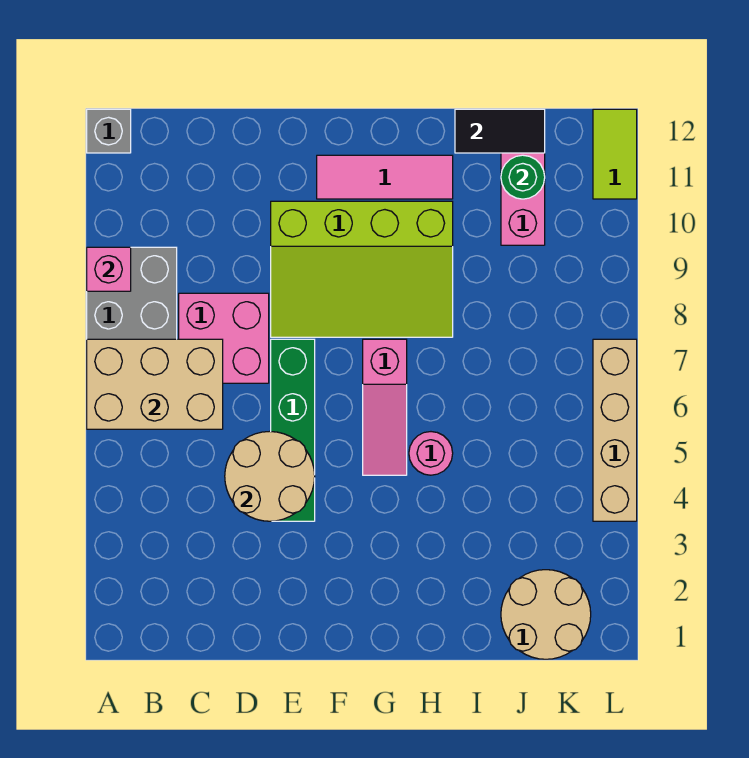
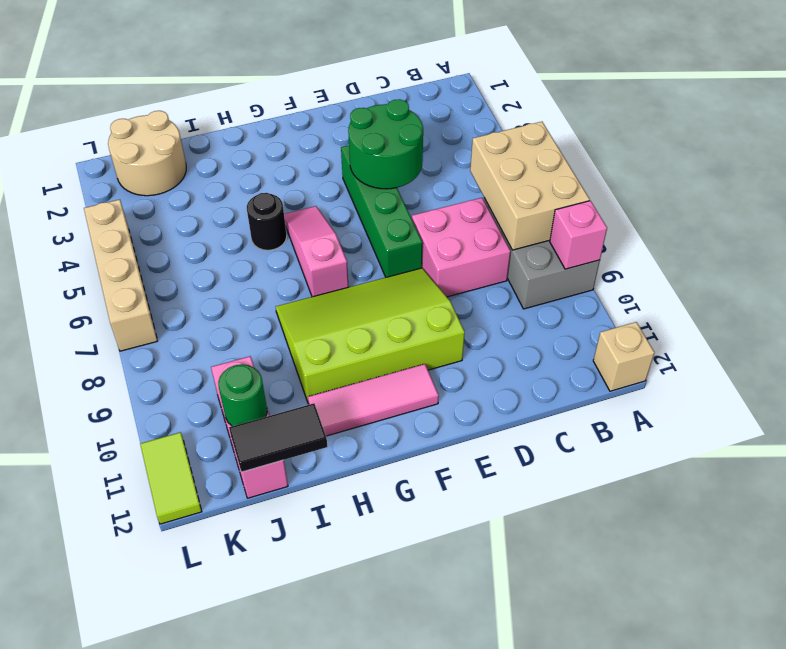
tan 2x3 brick [87,339,223,429] -> tan 2x3 brick turned to [470,122,590,250]
grey 1x1 brick [87,109,131,153] -> tan 1x1 brick [593,322,654,391]
tan 2x2 round brick [225,431,315,521] -> green 2x2 round brick [348,99,423,189]
pink 1x1 round brick [409,432,453,475] -> black 1x1 round brick [247,193,287,250]

